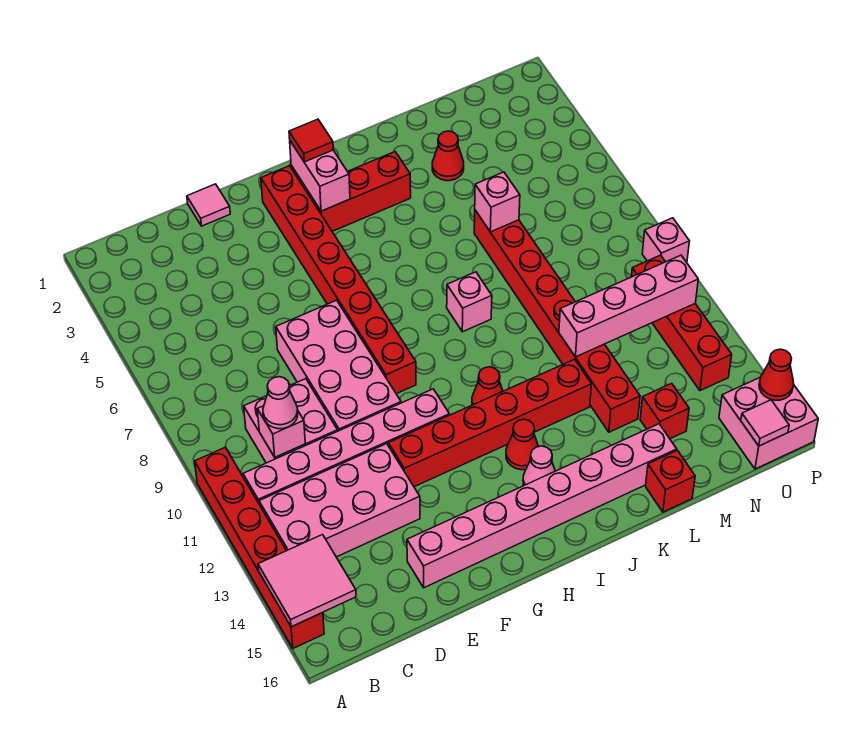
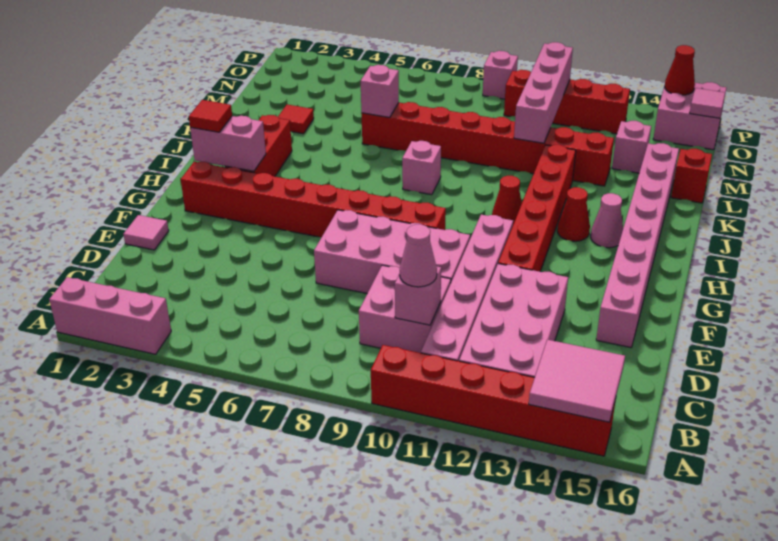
none -> pink 1x3 brick [49,277,171,354]
red 1x1 cone [432,131,464,181] -> red 1x1 tile [278,105,314,134]
red 1x1 brick [640,383,689,439] -> pink 1x1 brick [612,121,651,173]

